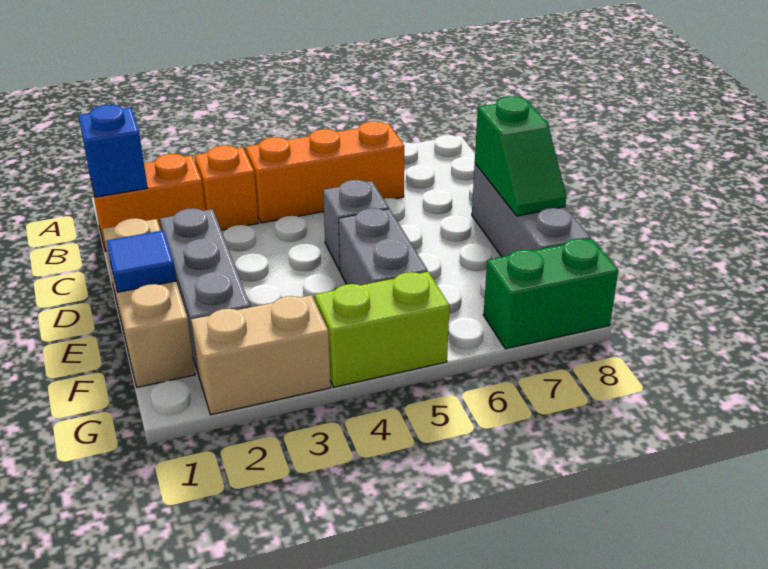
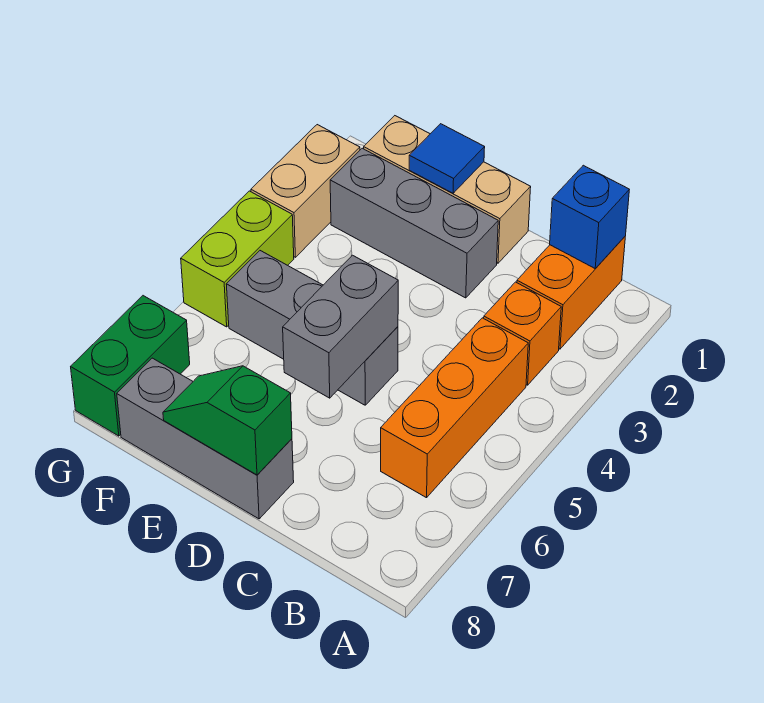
none -> grey 1x2 brick [283,255,398,398]

